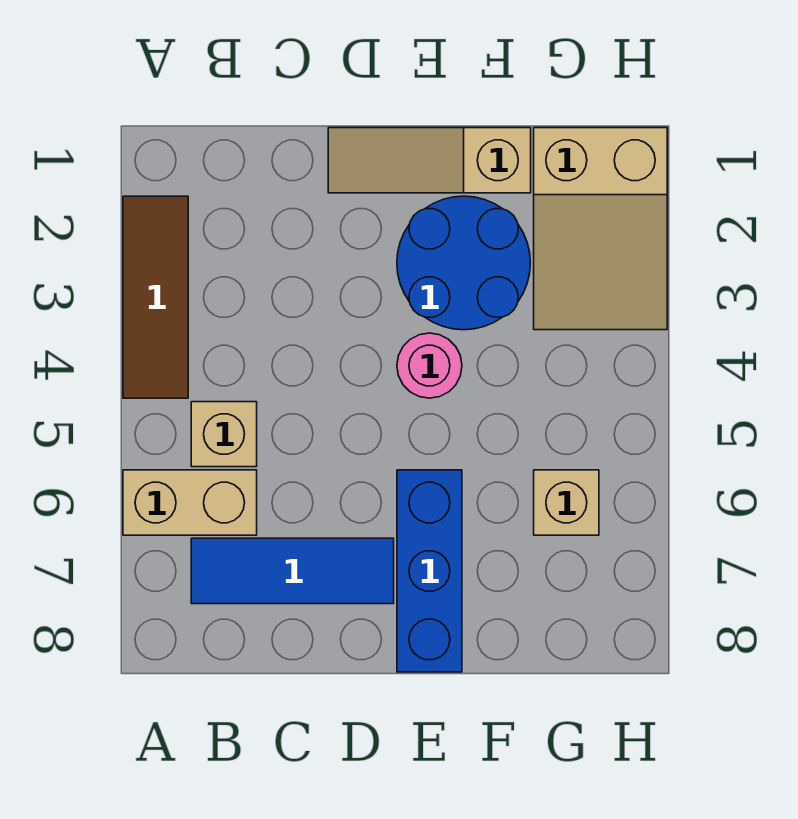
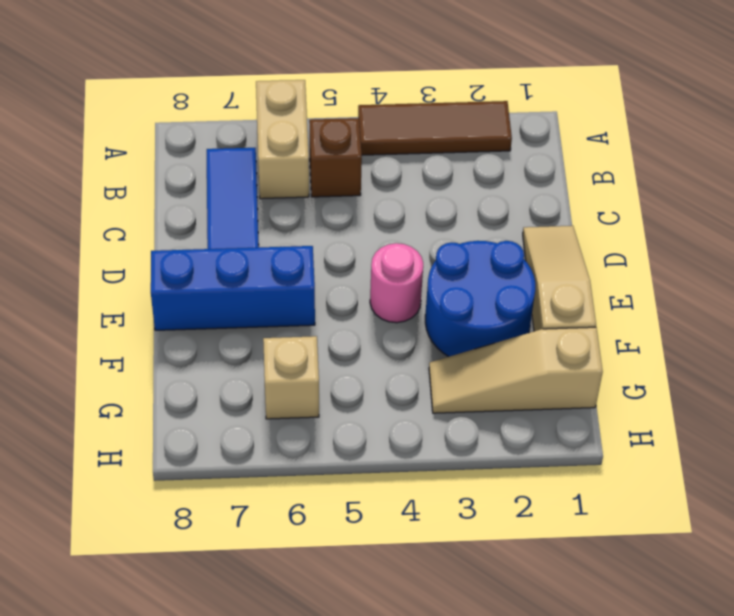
tan 1x1 brick [191,402,257,467] -> brown 1x1 brick [309,118,362,197]
tan 2x3 slope [534,128,667,330] -> tan 1x3 slope [429,327,603,413]

